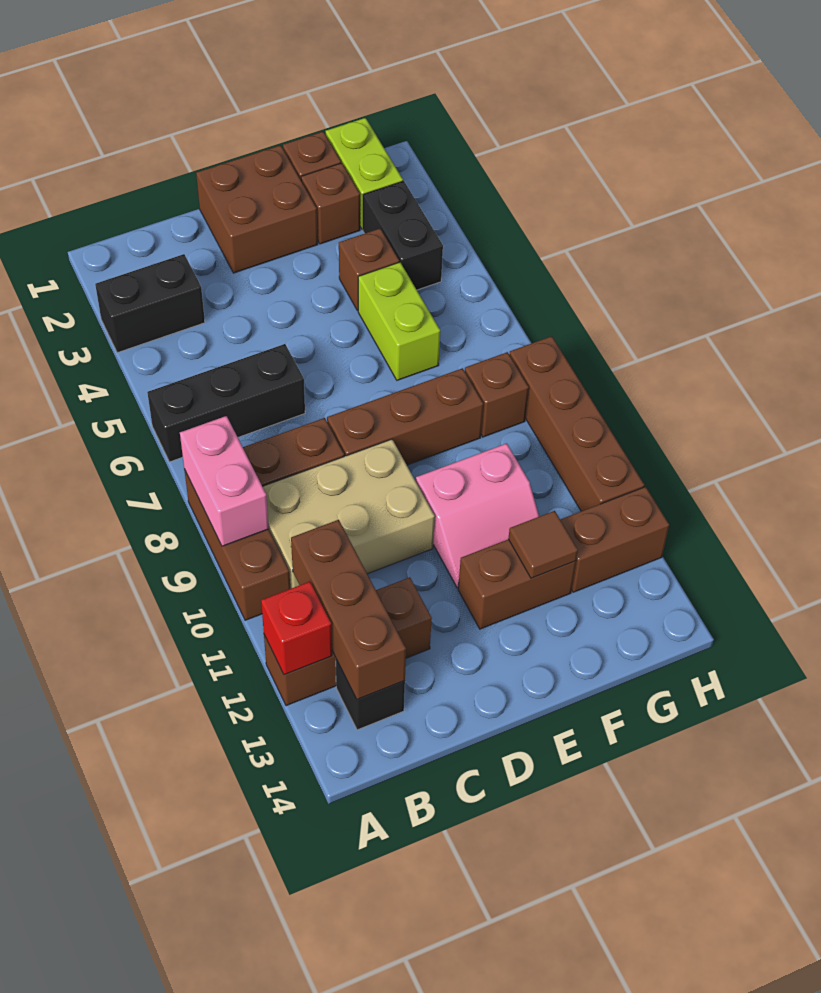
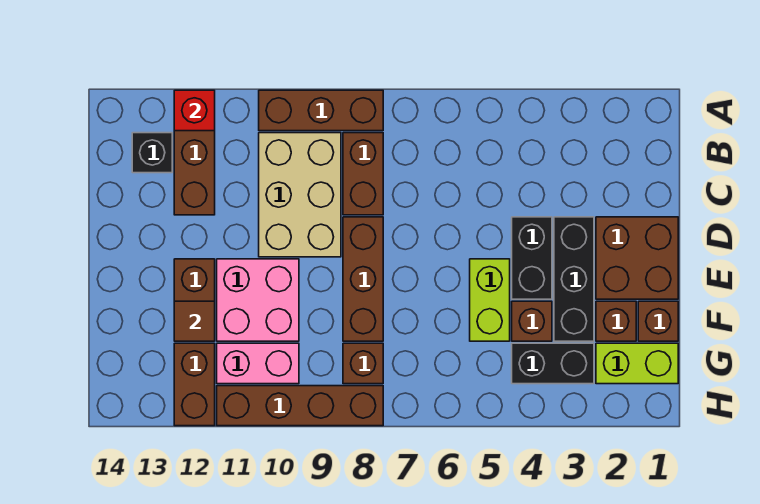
black 1x2 brick [95,254,205,353] -> black 1x2 brick moved to [512,217,552,299]
black 1x3 brick [147,344,305,462] -> black 1x3 brick moved to [554,217,594,341]
pink 1x2 brick [180,416,269,546] -> pink 1x2 brick moved to [217,343,299,384]
brown 1x3 brick [291,520,406,699] -> none
pink 2x2 slope [416,443,539,588] -> pink 2x2 brick [217,259,299,341]
lime 1x2 brick [358,262,440,380] -> lime 1x2 brick turned to [470,259,510,341]

